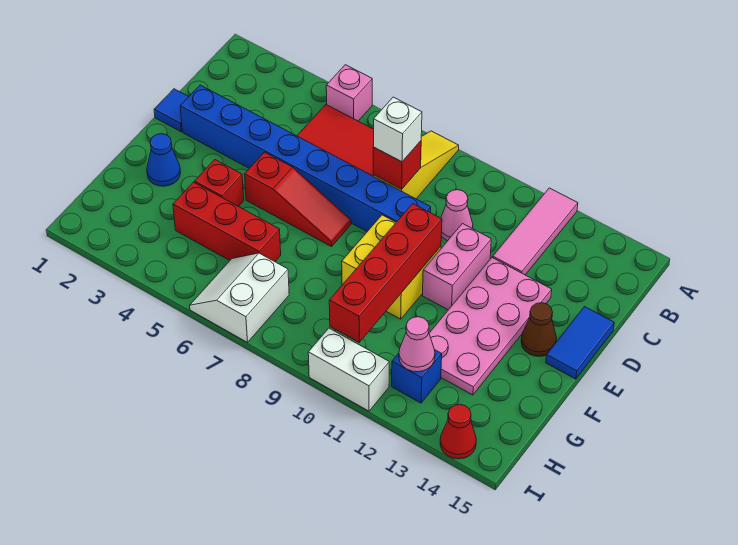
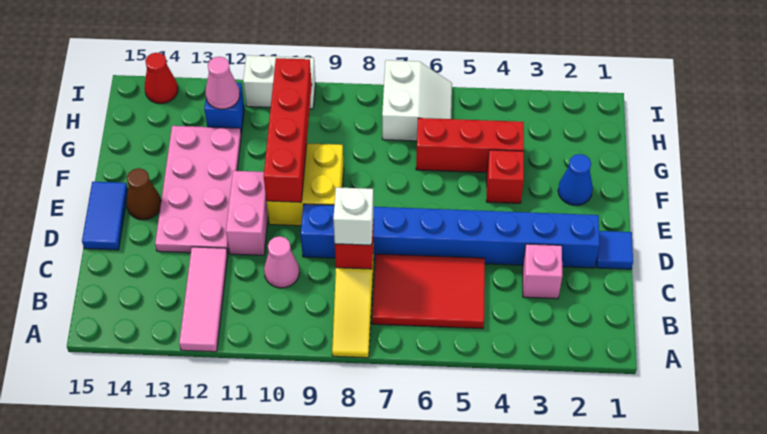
pink 1x1 brick [326,65,372,121] -> pink 1x1 brick moved to [523,244,562,299]
red 1x3 slope [245,152,351,247] -> none

